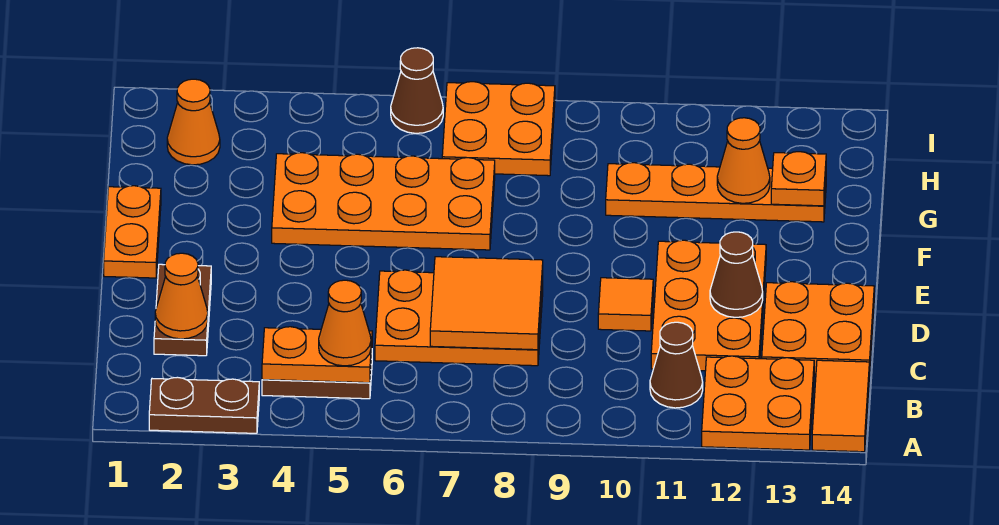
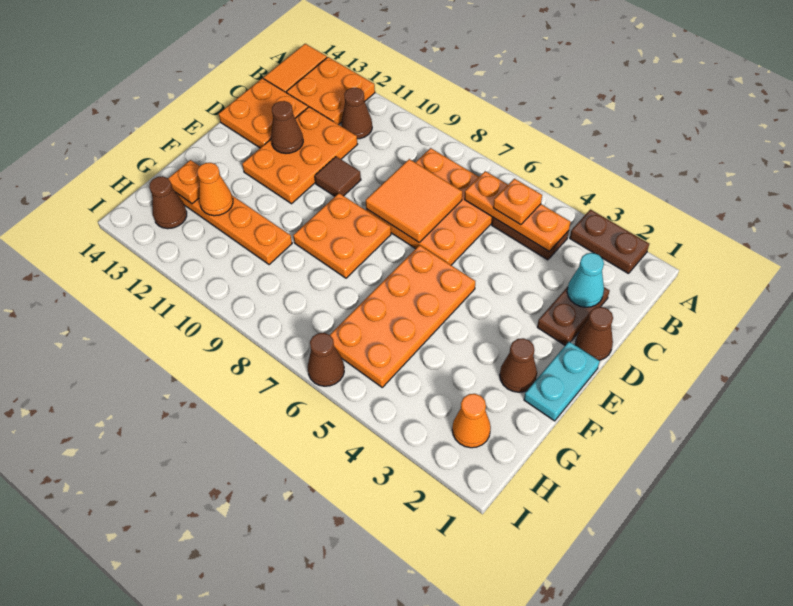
orange 1x2 plate [262,327,372,383] -> orange 1x3 plate [464,171,570,251]
orange 1x1 cone [319,280,371,366] -> orange 1x1 plate [493,179,542,225]
orange 1x1 cone [155,253,208,339] -> cyan 1x1 cone [567,253,604,307]
orange 2x3 plate [375,270,543,366] -> orange 3x3 plate [366,148,492,265]
none -> brown 1x1 cone [575,307,613,360]
orange 1x1 tile [598,278,653,331] -> brown 1x1 tile [315,157,361,196]
orange 1x2 plate [104,186,161,278] -> cyan 1x2 plate [524,342,600,421]
none -> brown 1x1 cone [500,338,537,392]
orange 2x4 plate [272,153,495,250] -> orange 2x4 plate turned to [330,245,475,387]
orange 2x2 plate [442,82,555,176] -> orange 2x2 plate moved to [293,193,391,278]
none -> brown 1x1 cone [149,176,187,229]

